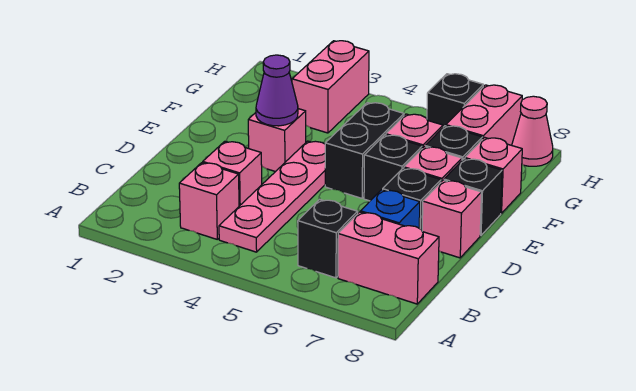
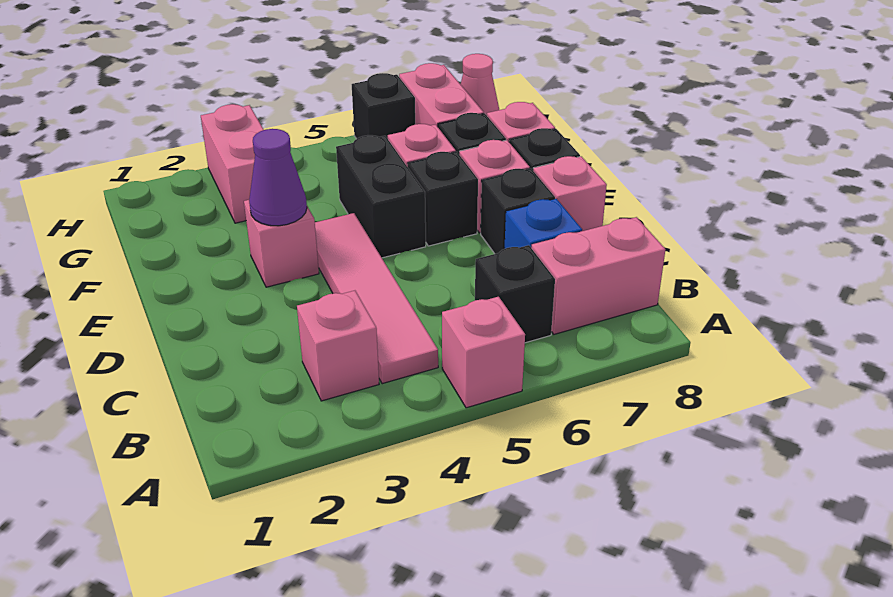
pink 1x4 plate [219,141,325,252] -> pink 1x4 tile [315,213,438,384]
pink 1x1 brick [203,141,262,206] -> pink 1x1 brick moved to [442,297,525,408]

